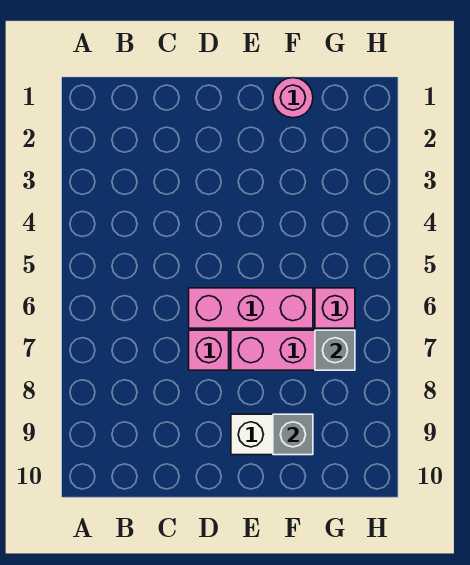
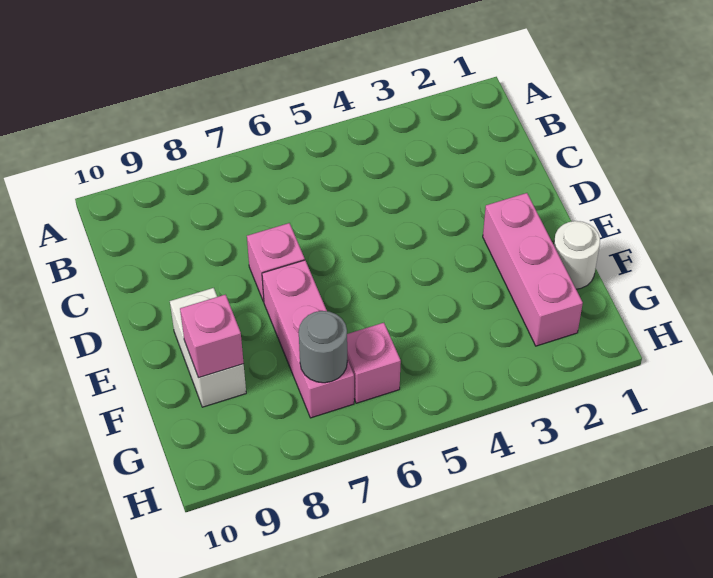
pink 1x3 brick [189,288,313,328] -> pink 1x3 brick moved to [483,193,583,346]
pink 1x1 round brick [273,78,313,118] -> white 1x1 round brick [554,221,600,289]
grey 1x1 brick [273,414,313,455] -> pink 1x1 brick [180,295,244,378]
grey 1x1 brick [315,330,355,370] -> grey 1x1 round brick [299,311,347,383]

